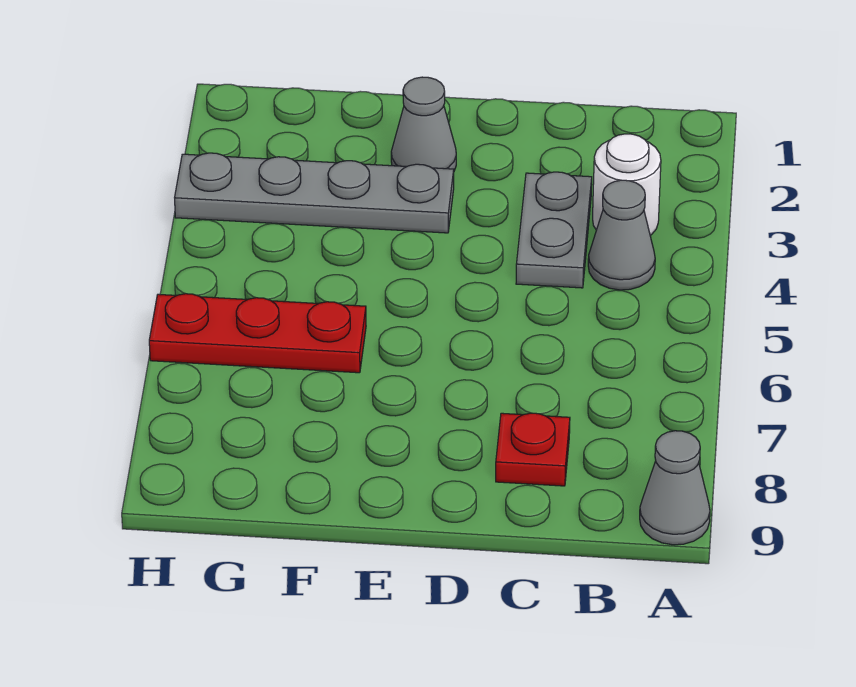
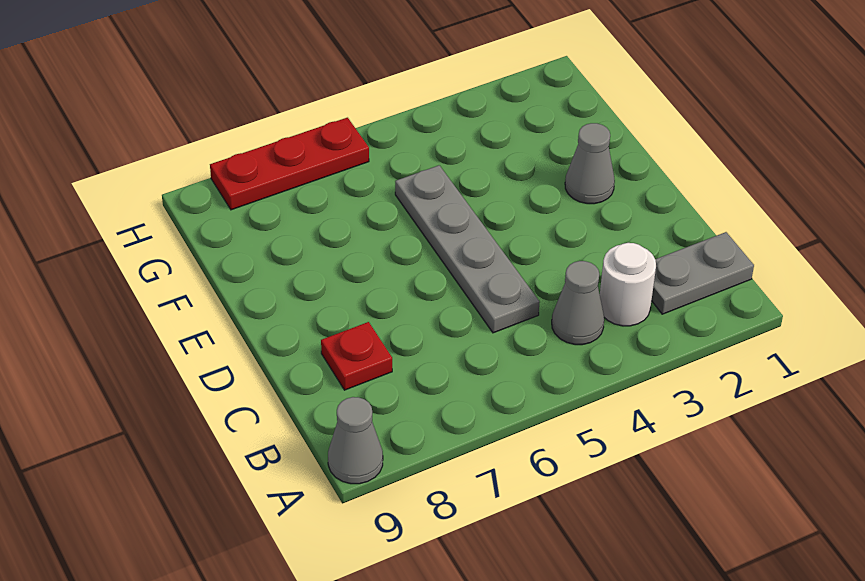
grey 1x2 plate [516,172,592,288] -> grey 1x2 plate moved to [652,232,754,314]
grey 1x4 plate [175,153,454,233] -> grey 1x4 plate moved to [395,165,540,333]
red 1x3 plate [149,294,366,373] -> red 1x3 plate turned to [210,118,369,210]

